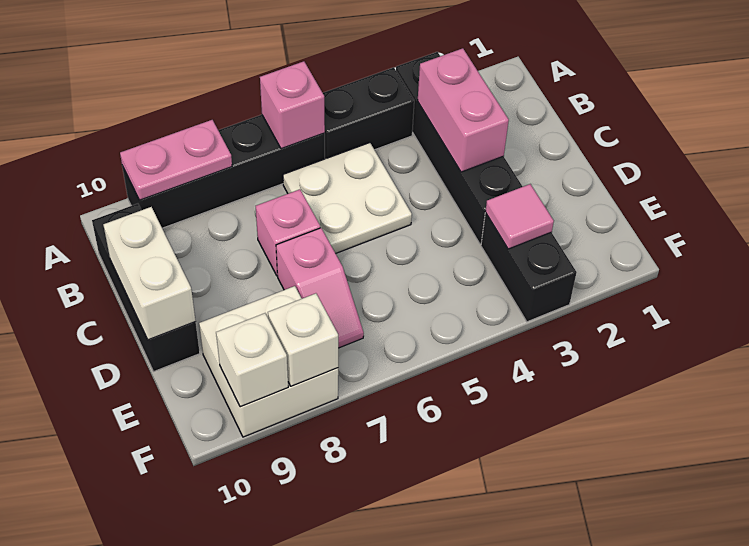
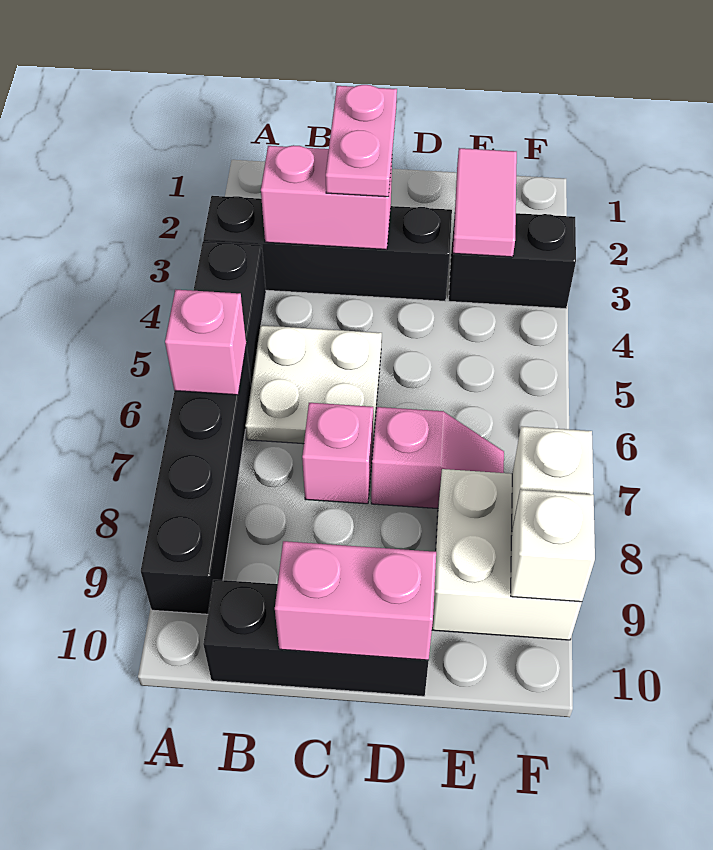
pink 1x2 plate [120,120,232,200] -> pink 1x2 plate moved to [326,85,397,197]
white 1x2 brick [103,207,196,340] -> pink 1x2 brick [275,541,436,660]
pink 1x1 tile [485,184,554,249] -> pink 1x2 tile [453,148,517,257]

